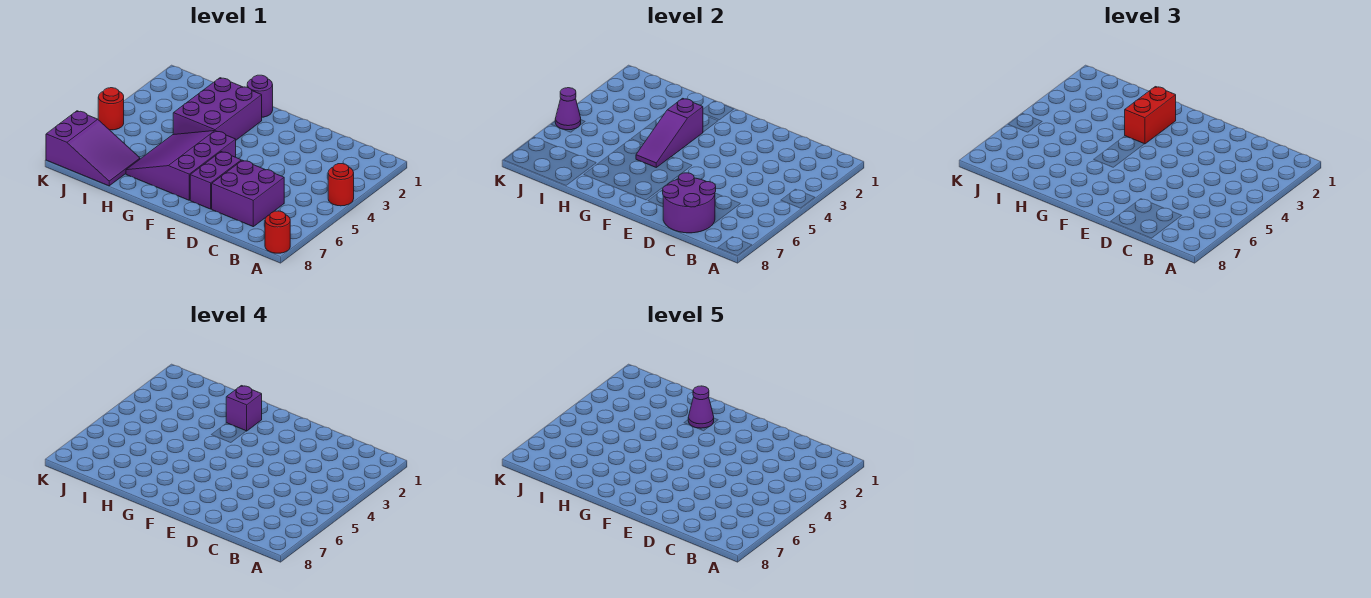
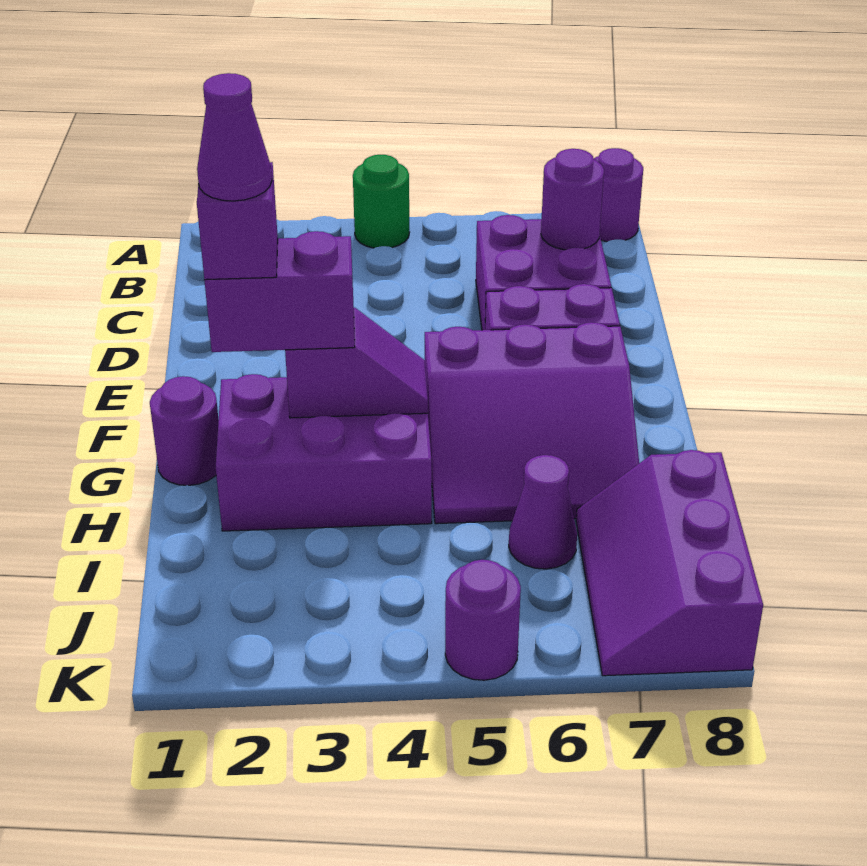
red 1x1 round brick [328,164,354,206] -> green 1x1 round brick [353,155,410,248]
red 1x1 round brick [265,211,290,253] -> purple 1x1 round brick [594,148,643,242]
purple 2x2 round brick [663,173,716,233] -> purple 1x1 round brick [541,149,604,250]
red 1x2 brick [1125,87,1176,144] -> purple 1x2 brick [204,231,355,352]
purple 1x3 slope [636,98,703,167] -> purple 1x2 slope [285,308,428,418]
purple 2x3 slope [46,111,140,186] -> purple 2x3 slope turned to [576,450,763,676]
red 1x1 round brick [98,88,124,130] -> purple 1x1 round brick [445,560,521,680]
purple 1x1 cone [555,88,581,130] -> purple 1x1 cone moved to [509,455,577,569]

